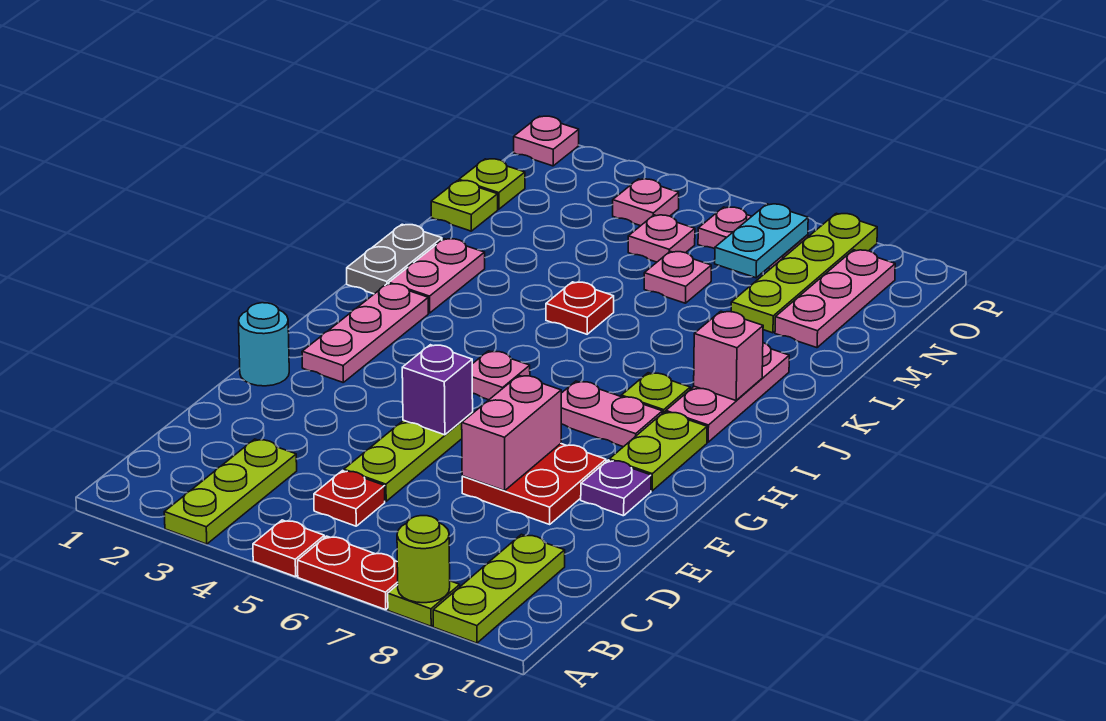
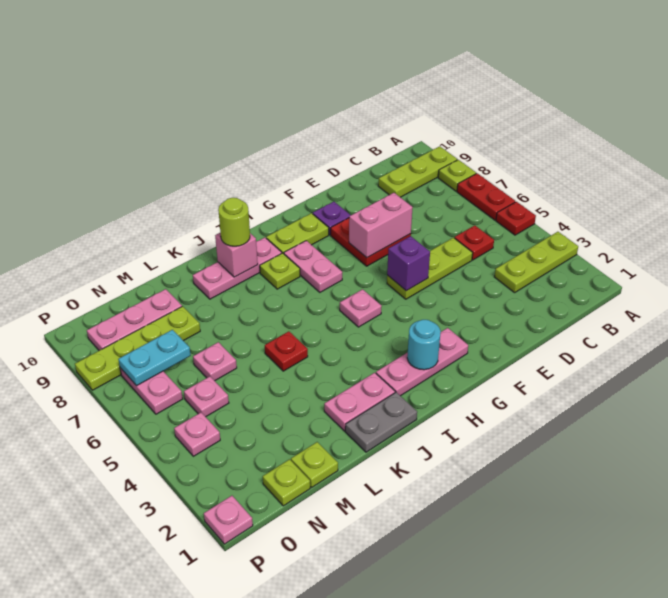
lime 1x1 round brick [397,516,450,603] -> lime 1x1 round brick moved to [218,198,250,246]
cyan 1x1 round brick [239,303,289,386] -> cyan 1x1 round brick moved to [407,320,441,370]

